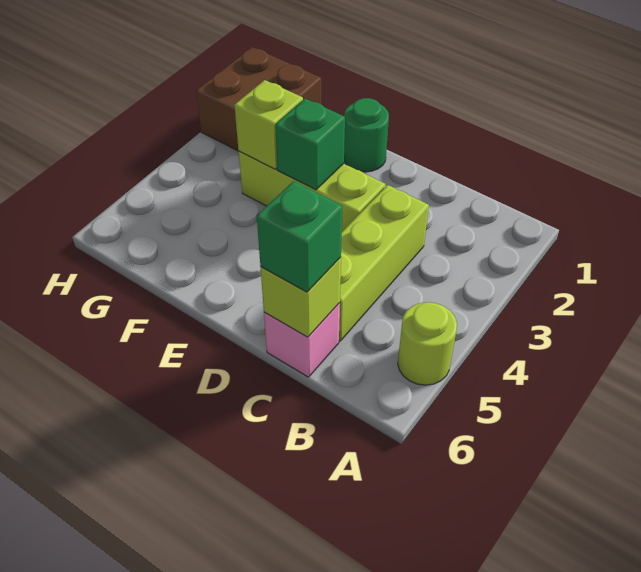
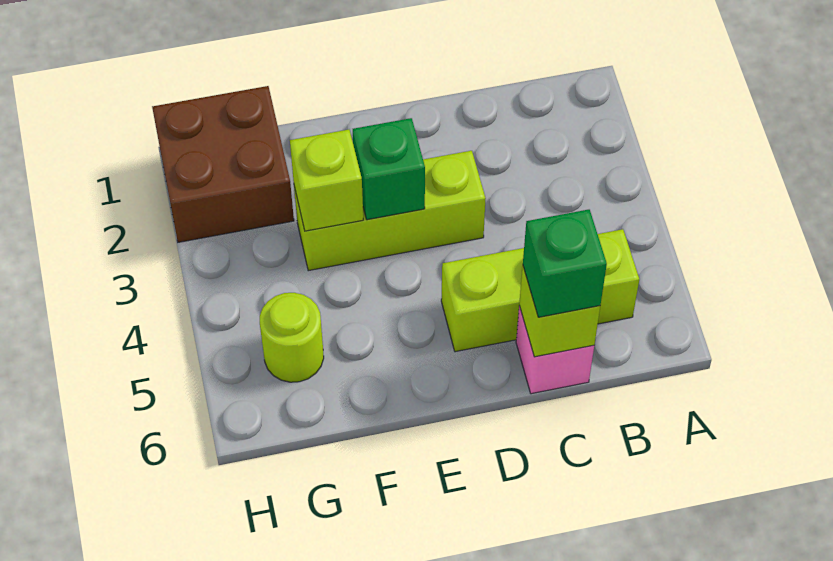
lime 1x1 round brick [398,302,457,385] -> lime 1x1 round brick moved to [260,293,324,382]
lime 1x3 brick [339,185,429,341] -> lime 1x3 brick turned to [441,229,639,352]
green 1x1 round brick [344,98,389,172] -> none

